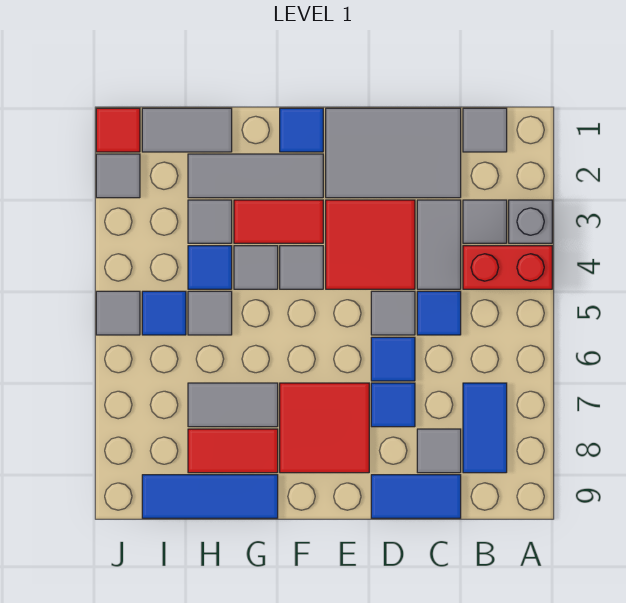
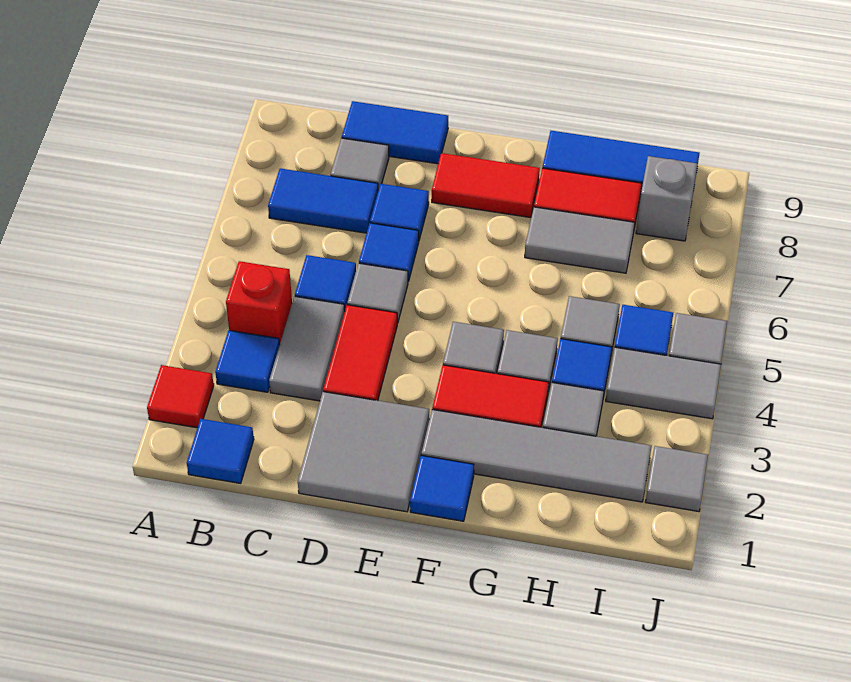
grey 1x1 brick [509,200,552,243] -> grey 1x1 brick moved to [636,156,698,241]
red 1x2 brick [463,246,552,289] -> red 1x1 brick [226,261,292,344]
grey 1x1 tile [463,108,507,152] -> blue 1x1 tile [187,419,254,483]
grey 1x1 tile [463,200,507,243] -> blue 1x1 tile [215,330,280,392]
blue 1x2 tile [463,383,507,473] -> blue 1x2 tile turned to [268,168,378,233]
grey 2x3 tile [326,108,461,198] -> grey 2x2 tile [298,392,429,512]
red 2x2 tile [326,200,415,289] -> red 1x2 tile [323,305,397,401]
red 2x2 tile [280,383,369,473] -> red 1x2 tile [432,153,540,218]
grey 1x3 tile [188,154,323,198] -> grey 1x4 tile [421,410,652,502]
grey 1x2 tile [142,108,232,152] -> grey 1x2 tile moved to [606,347,721,419]
red 1x1 tile [96,108,140,152] -> red 1x1 tile moved to [147,365,214,428]

